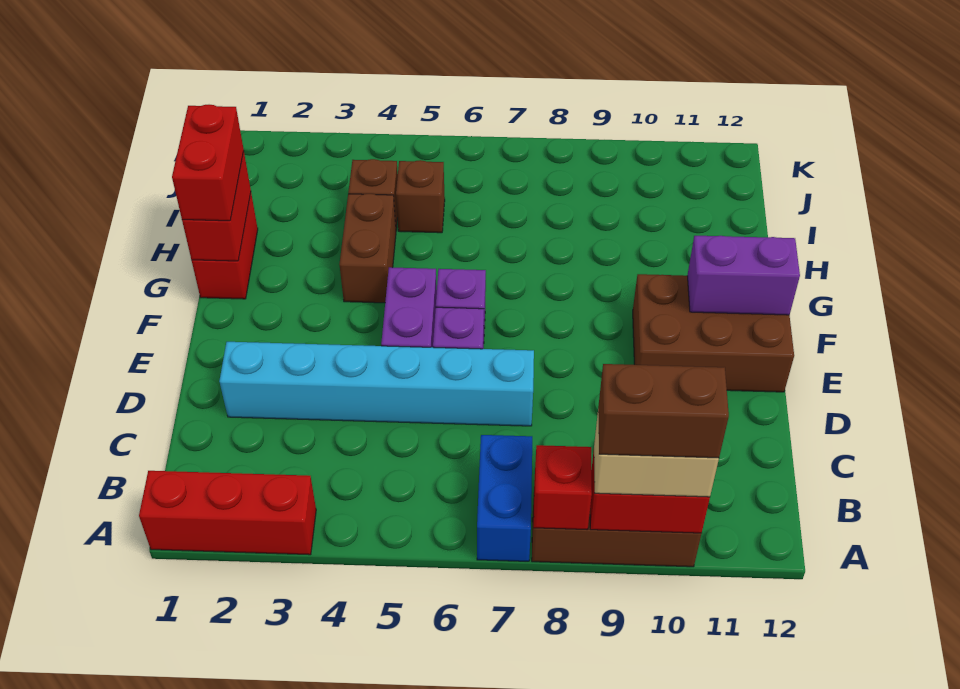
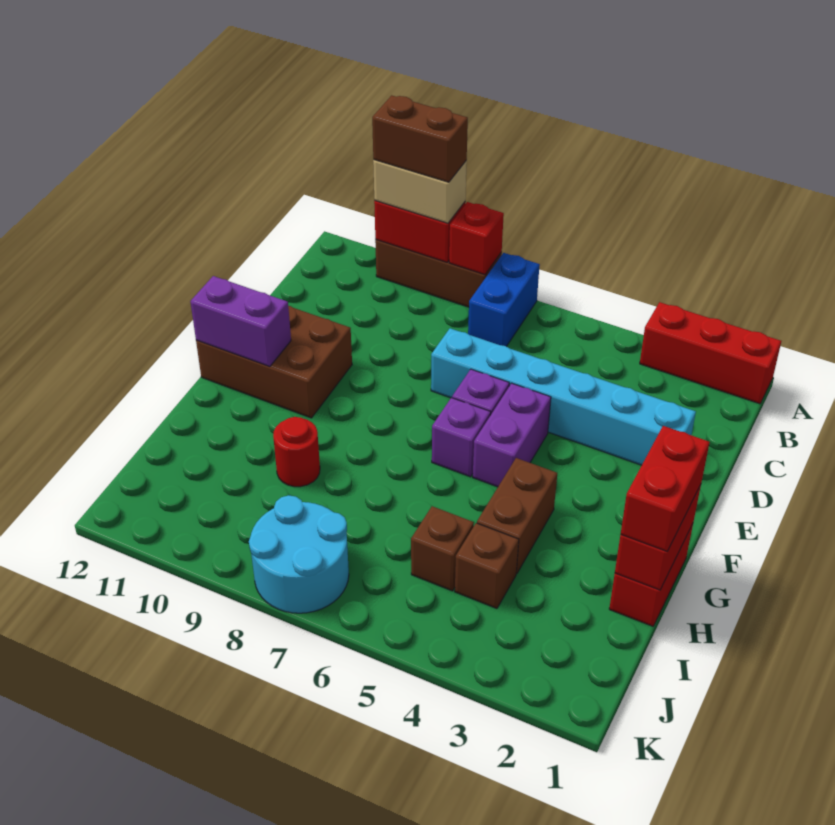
none -> red 1x1 round brick [273,417,320,487]
none -> cyan 2x2 round brick [249,495,349,613]

